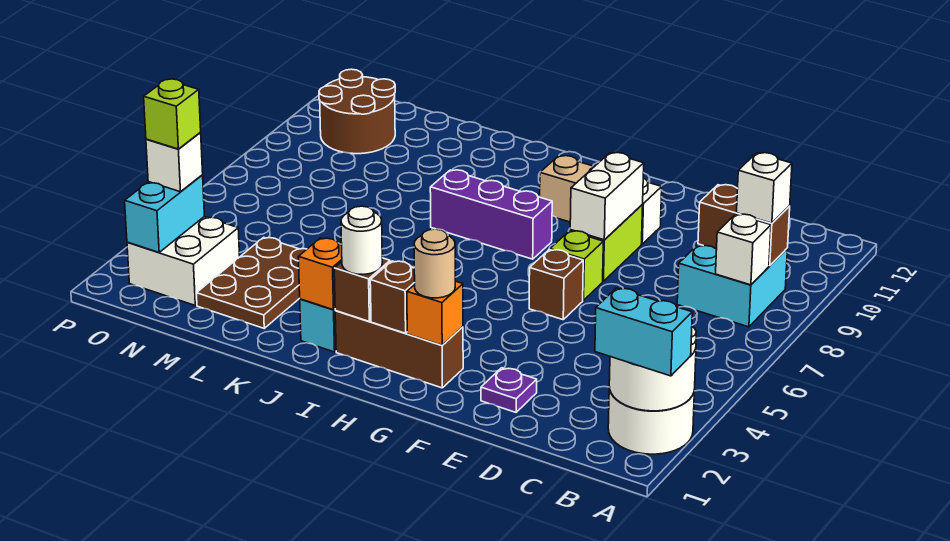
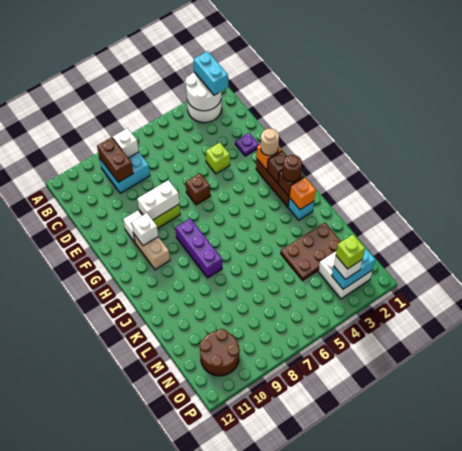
white 1x1 brick [737,153,792,223] -> white 1x1 brick moved to [132,213,158,246]
lime 1x1 brick [550,231,603,300] -> lime 1x1 brick moved to [206,143,230,174]
white 1x1 round brick [341,206,382,275] -> brown 1x1 round brick [283,155,302,182]

